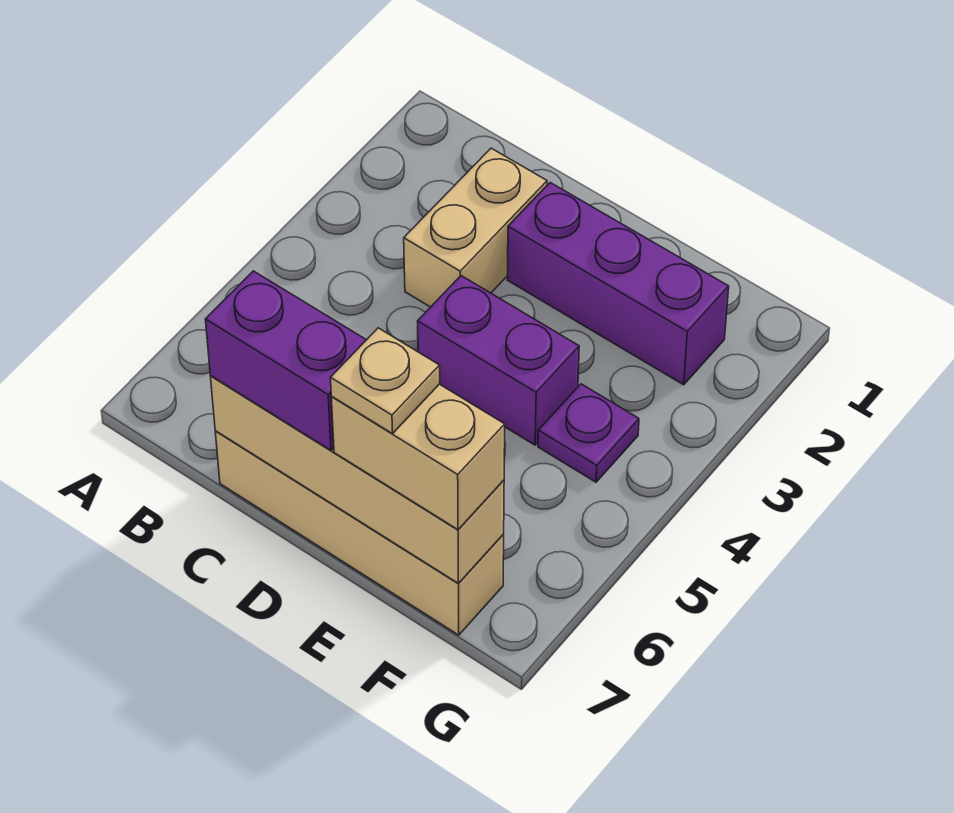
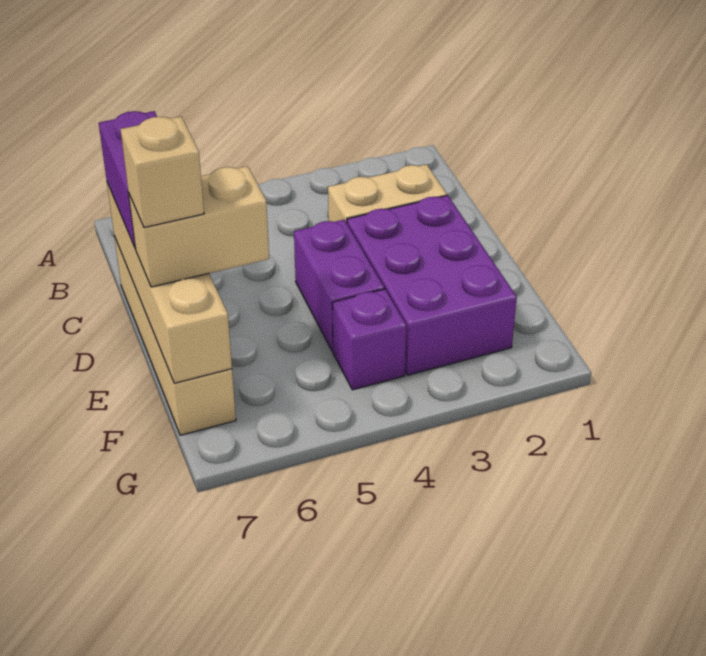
purple 1x3 brick [508,183,729,385] -> purple 2x3 brick [347,195,517,375]
tan 1x2 brick [331,384,505,530] -> tan 1x2 brick turned to [129,166,269,287]
tan 1x1 plate [331,328,440,434] -> tan 1x1 brick [120,116,204,228]
purple 1x1 plate [538,384,639,482] -> purple 1x1 brick [332,289,406,390]

